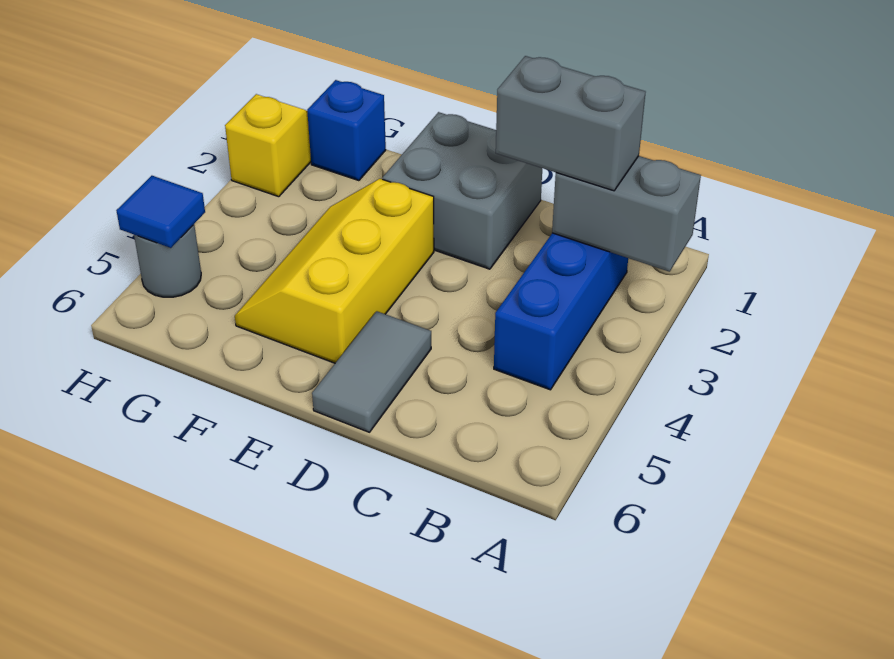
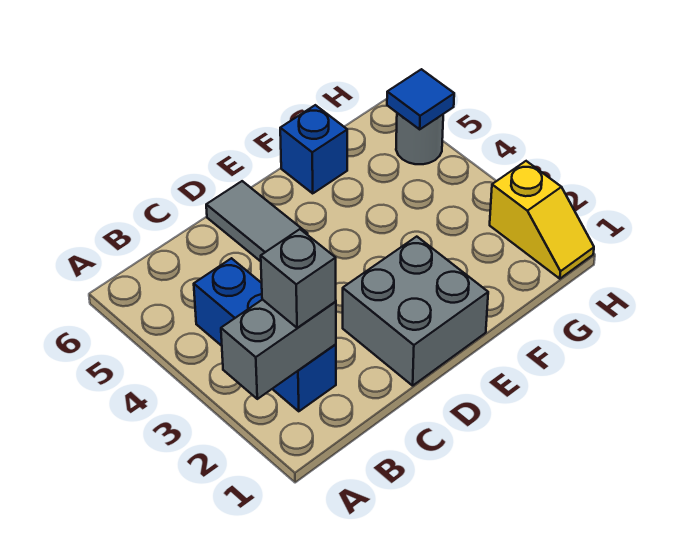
grey 1x2 brick [496,56,646,191] -> grey 1x1 brick [261,229,336,328]
yellow 2x3 slope [235,179,434,363] -> none
blue 1x1 brick [307,80,386,181] -> blue 1x1 brick moved to [280,105,347,193]

